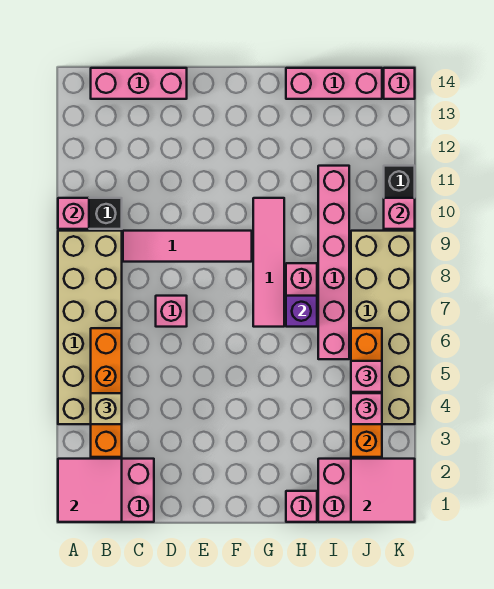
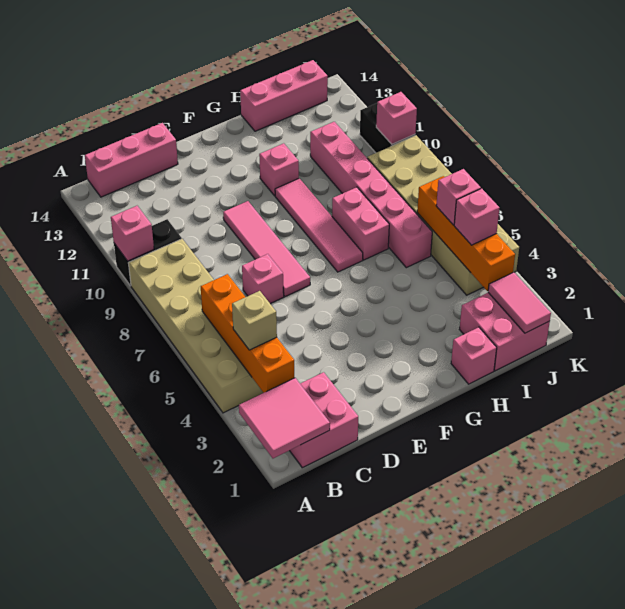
pink 1x4 tile [123,231,252,262] -> pink 1x4 tile turned to [223,201,310,297]
purple 1x1 brick [286,296,317,327] -> none
pink 2x2 tile [351,459,415,522] -> pink 1x2 tile [488,272,551,333]
pink 1x1 brick [384,68,415,99] -> pink 1x1 brick moved to [259,143,299,196]

